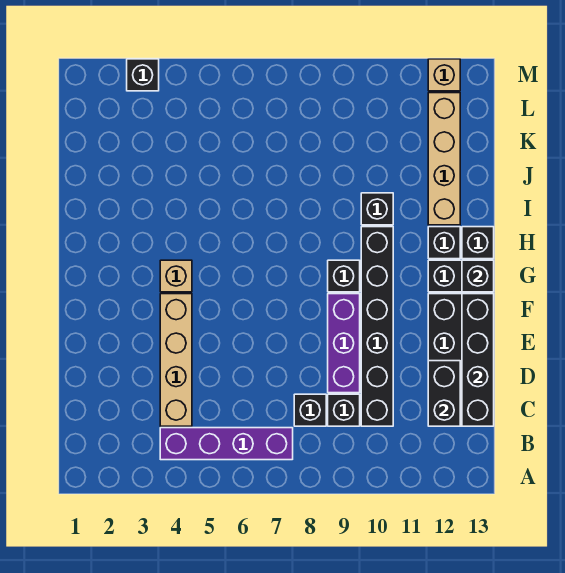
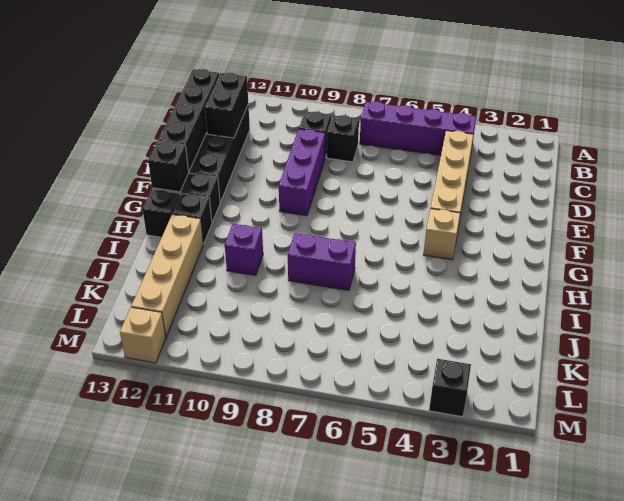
black 1x6 brick [361,227,393,426] -> none
black 1x1 brick [328,260,360,292] -> none
none -> purple 1x2 brick [288,233,356,290]
black 1x1 brick [361,193,393,225] -> purple 1x1 brick [225,224,263,276]

